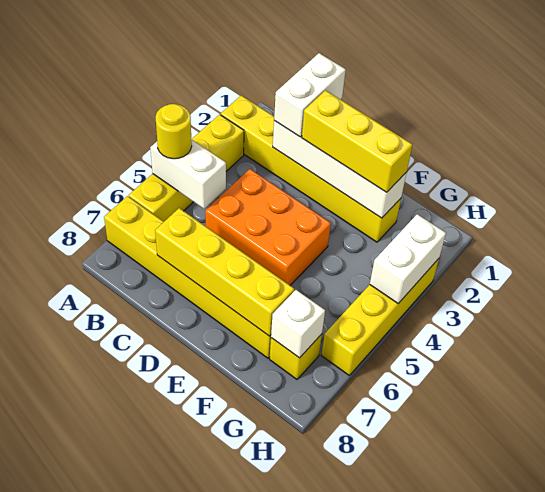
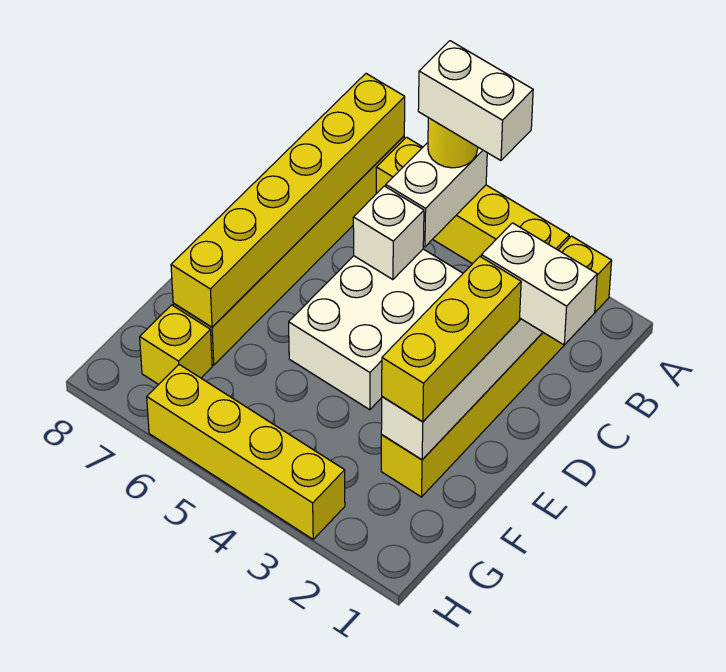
orange 2x3 brick [205,169,331,285] -> white 2x3 brick [289,249,463,410]
yellow 1x4 brick [155,208,294,336] -> yellow 1x6 brick [171,74,405,327]
white 1x1 brick [271,290,325,358] -> white 1x1 brick moved to [353,186,424,280]
white 1x2 brick [370,214,446,304] -> white 1x2 brick moved to [418,41,533,161]

